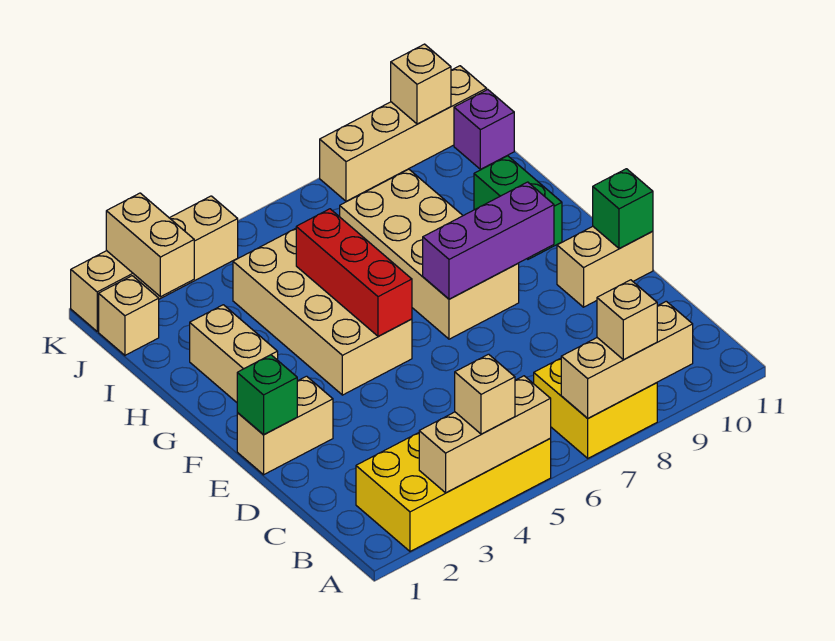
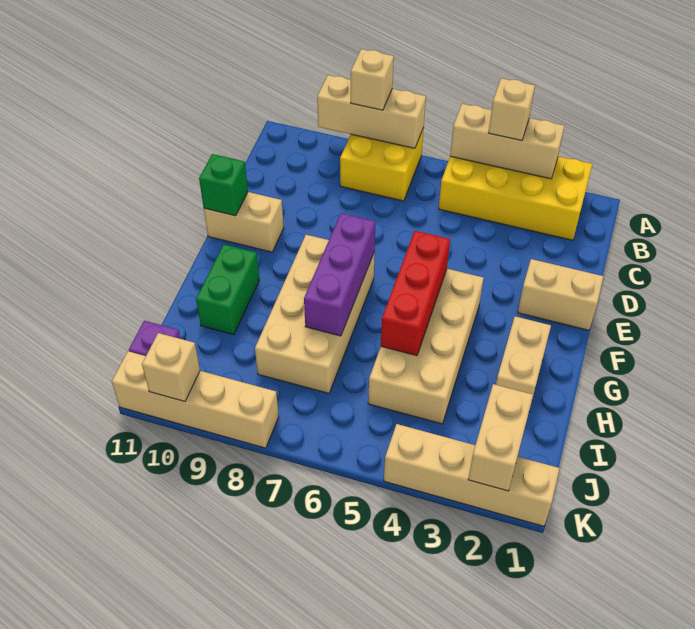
green 1x1 brick [237,355,297,434] -> none
purple 1x3 brick [423,182,554,299] -> purple 1x3 brick turned to [304,213,375,336]
tan 1x1 brick [99,276,159,355] -> none

